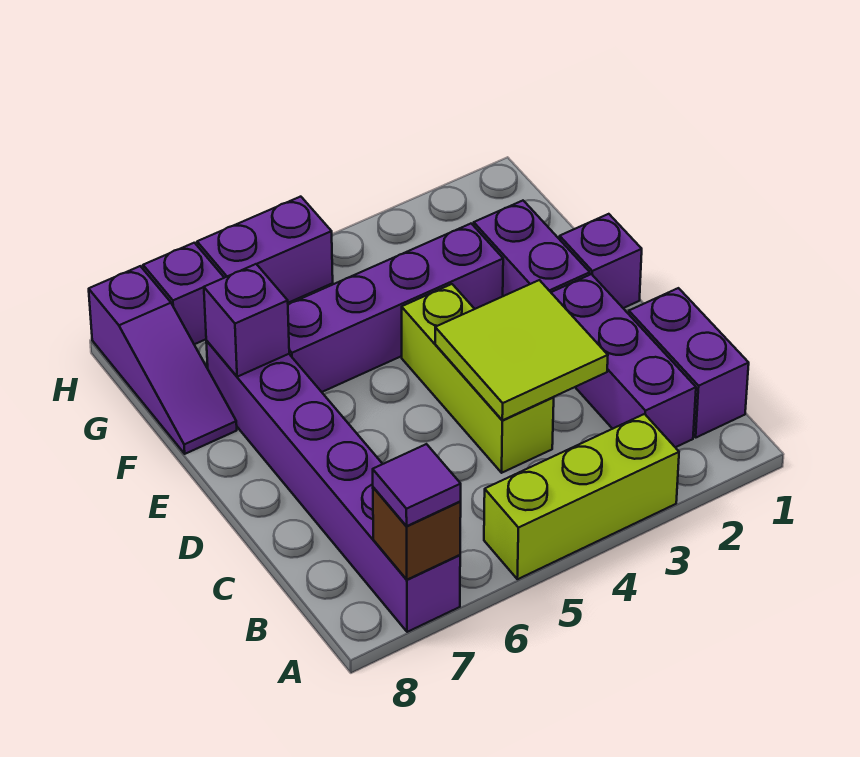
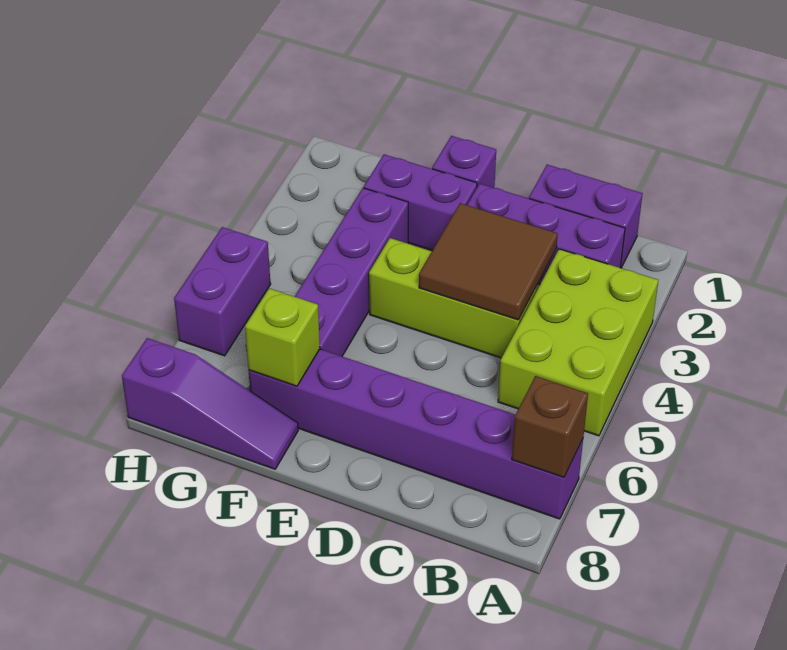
lime 1x3 brick [484,414,679,579] -> lime 2x3 brick [498,249,658,436]
purple 1x1 tile [373,444,461,526] -> none
lime 2x2 tile [435,280,608,420] -> brown 2x2 tile [419,203,558,320]
purple 1x1 brick [204,264,289,377] -> lime 1x1 brick [245,288,320,386]
purple 1x1 brick [143,243,224,344] -> none

